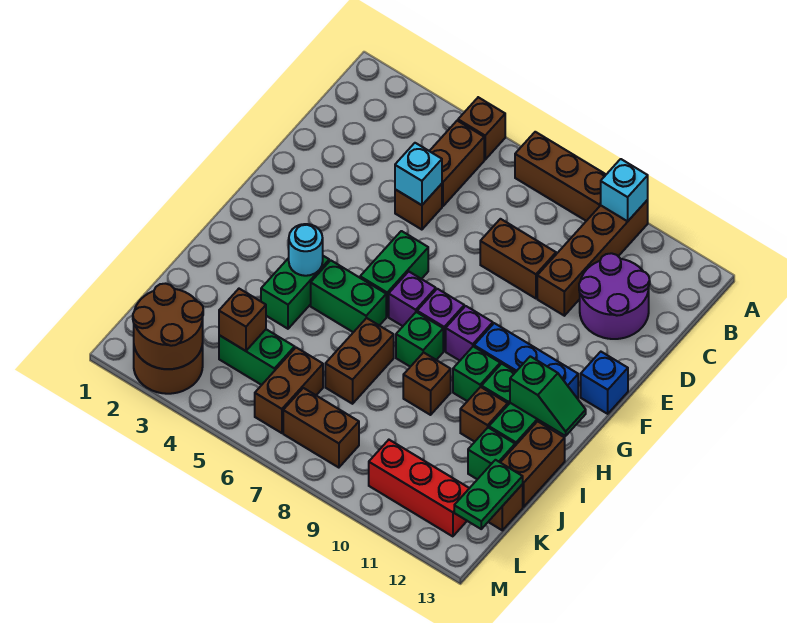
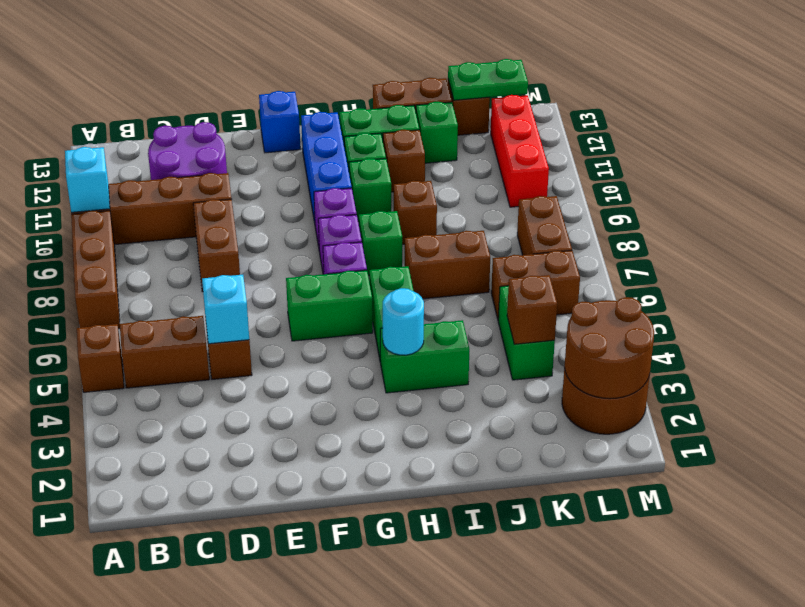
green 1x2 slope [510,356,586,436] -> none

